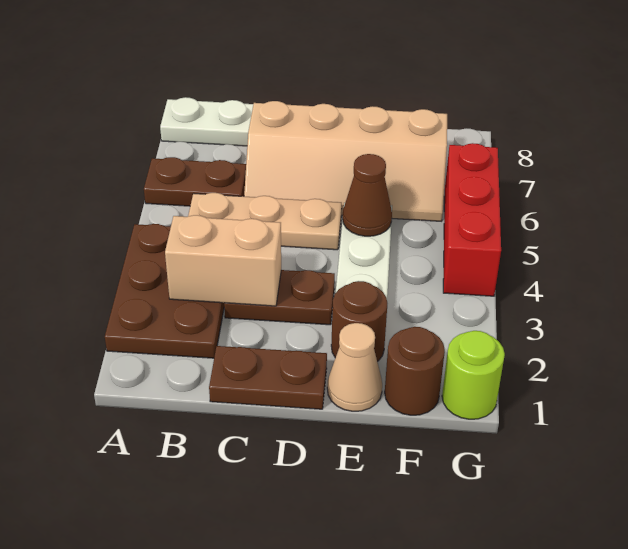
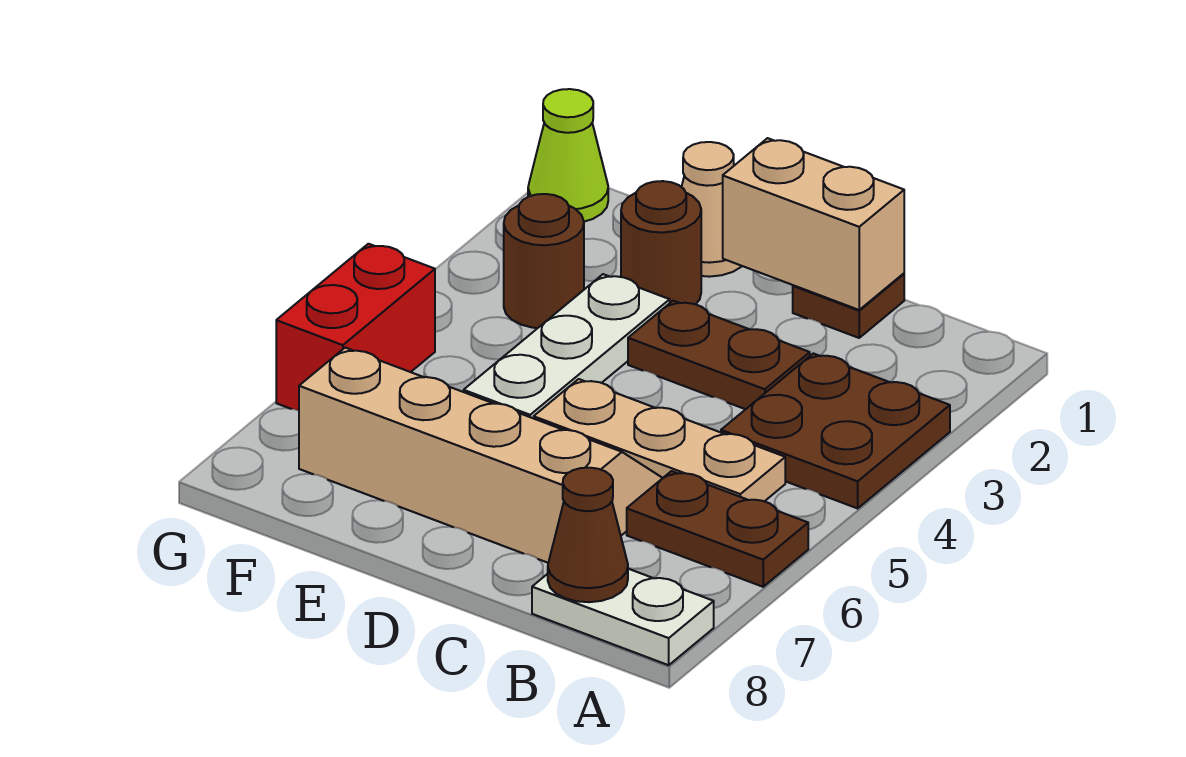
brown 2x3 plate [105,224,224,358] -> brown 2x2 plate [721,353,950,508]
tan 1x2 brick [165,215,281,306] -> tan 1x2 brick moved to [723,138,904,310]
brown 1x2 plate [209,346,327,409] -> brown 1x1 plate [793,274,904,338]
brown 1x1 cone [343,154,392,236] -> brown 1x1 cone moved to [548,468,628,602]
brown 1x1 round brick [385,327,445,415] -> brown 1x1 round brick moved to [504,194,584,328]
lime 1x1 round brick [442,331,505,419] -> lime 1x1 cone [528,89,608,222]
red 1x3 brick [443,143,501,296] -> red 1x2 brick [276,244,435,411]

